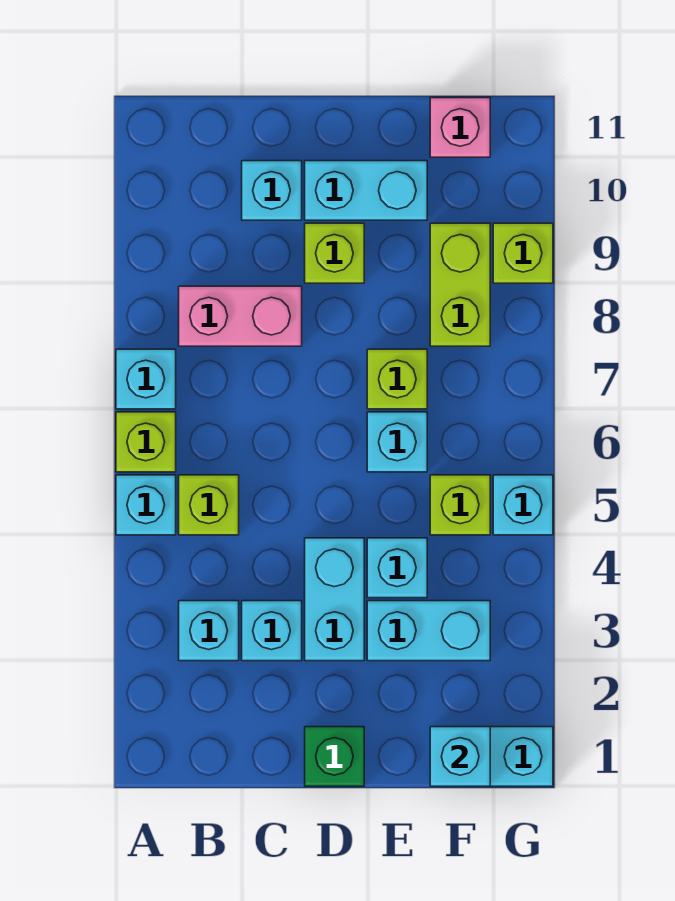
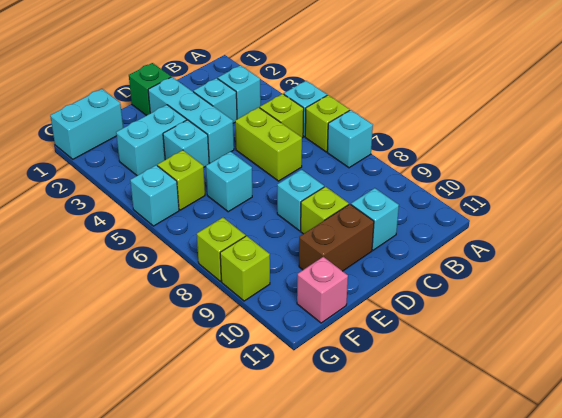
pink 1x2 brick [179,286,302,346] -> none
cyan 1x2 brick [305,538,364,661] -> cyan 1x3 brick [148,77,234,163]
cyan 1x2 brick [305,161,427,220] -> brown 1x2 brick [299,204,374,271]
lime 1x1 brick [367,349,427,409] -> lime 1x1 brick moved to [197,218,245,281]
cyan 1x1 brick [430,727,490,786] -> cyan 1x1 brick moved to [277,170,324,231]
lime 1x2 brick [430,223,490,346] -> lime 1x2 brick moved to [235,107,302,181]

